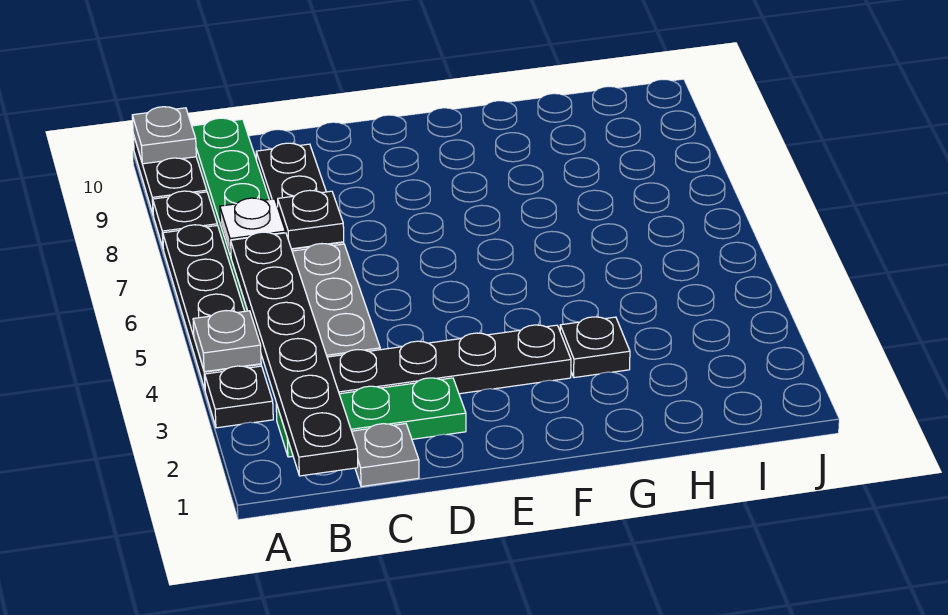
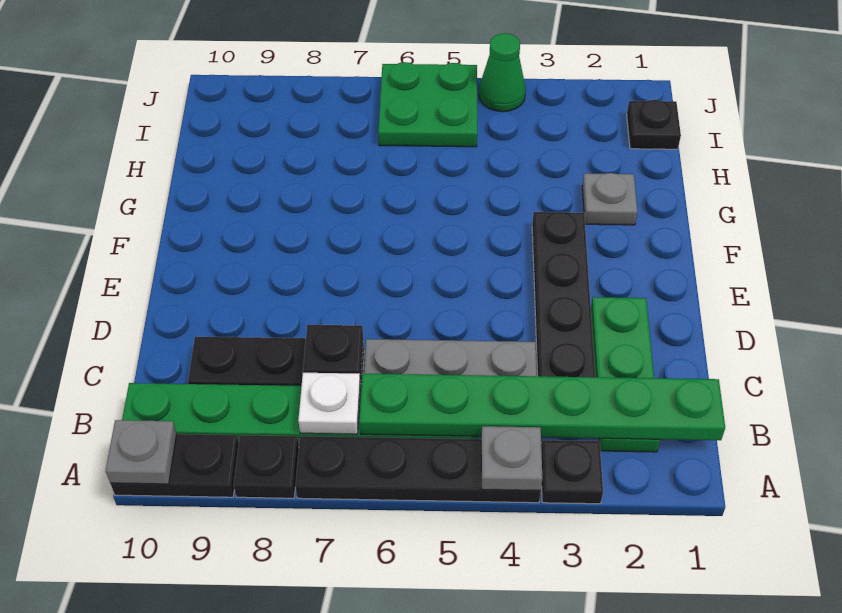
black 1x6 plate [231,232,358,476] -> green 1x6 plate [360,374,725,440]
grey 1x1 plate [352,424,419,487] -> grey 1x1 plate moved to [582,173,637,225]
black 1x1 plate [560,317,630,378] -> black 1x1 plate moved to [627,100,681,149]
none -> green 2x2 plate [378,62,477,147]
none -> green 1x1 cone [479,33,526,112]

